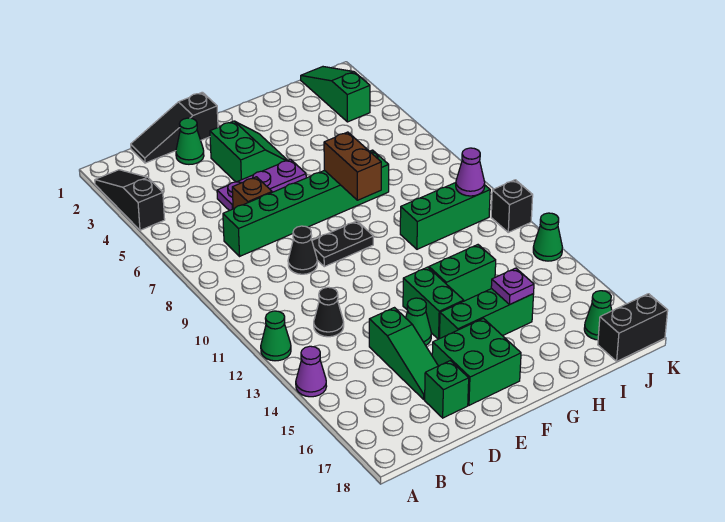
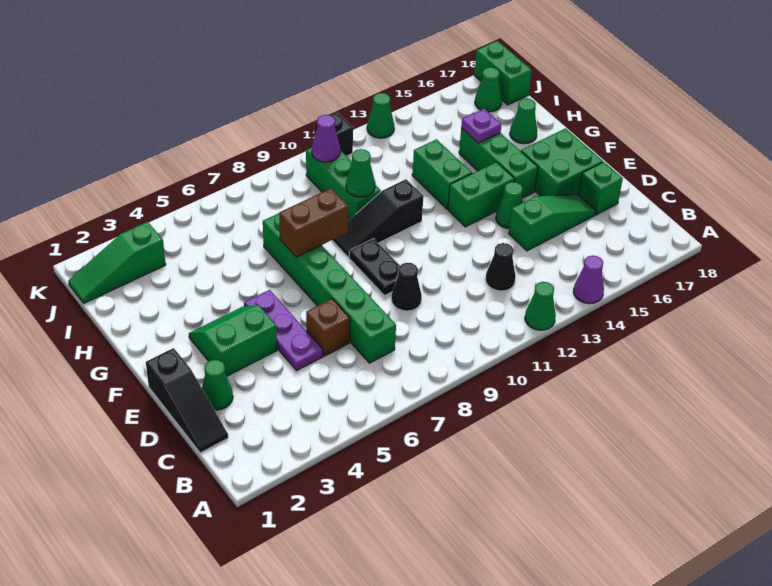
black 1x3 slope [95,170,165,230] -> black 1x3 slope moved to [332,179,423,257]
none -> green 1x1 cone [346,149,375,197]
none -> green 1x1 cone [510,98,537,144]
black 1x2 brick [598,294,668,361] -> green 1x2 brick [474,41,532,105]

